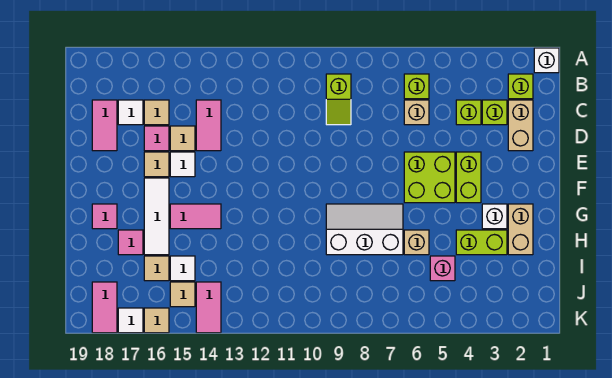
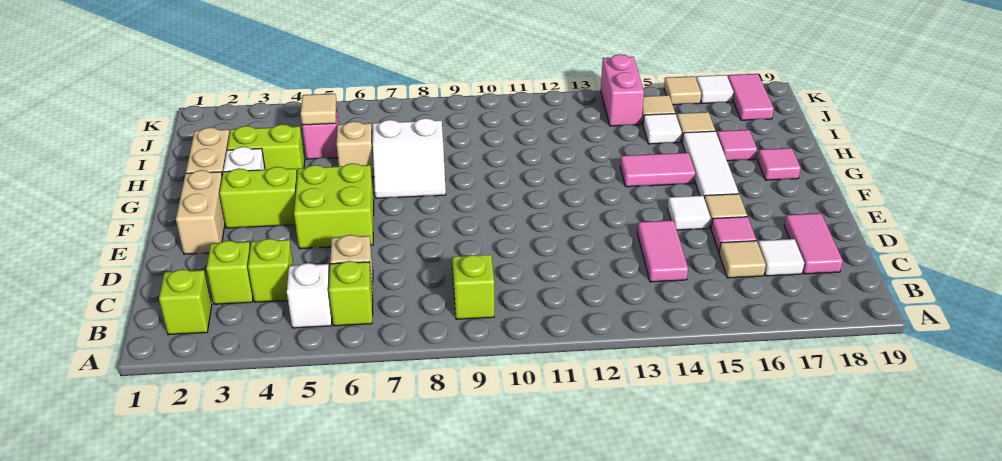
white 1x1 brick [534,48,559,73] -> white 1x1 brick moved to [287,263,332,328]
tan 1x2 brick [508,100,533,151] -> tan 1x2 brick moved to [176,170,225,254]
tan 1x1 tile [170,126,195,151] -> tan 1x1 tile moved to [301,94,337,125]
lime 1x2 brick [456,152,481,203] -> lime 1x2 brick turned to [220,167,297,228]
white 2x3 slope [326,204,403,255] -> white 2x2 slope [373,118,446,198]
pink 1x2 tile [196,282,221,333] -> pink 1x2 brick [601,54,644,126]

